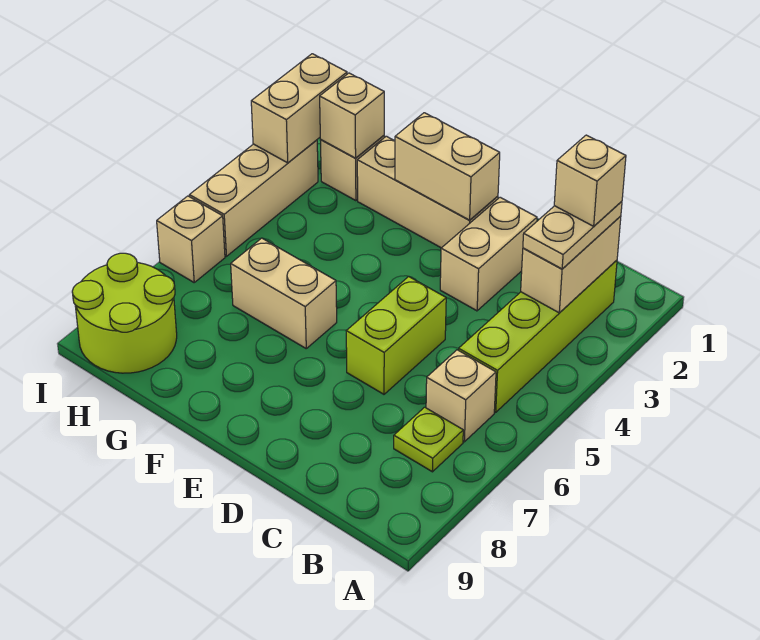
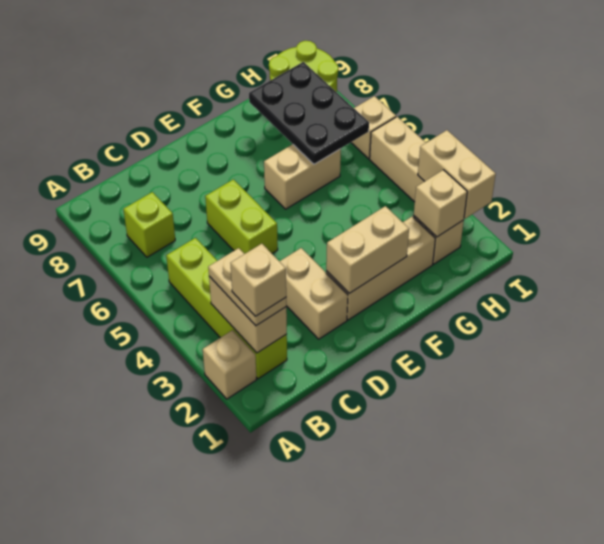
tan 1x1 brick [426,350,496,442] -> tan 1x1 brick moved to [203,330,256,399]
lime 1x1 plate [394,407,463,472] -> lime 1x1 brick [123,192,175,257]
none -> black 2x3 plate [249,62,369,164]

